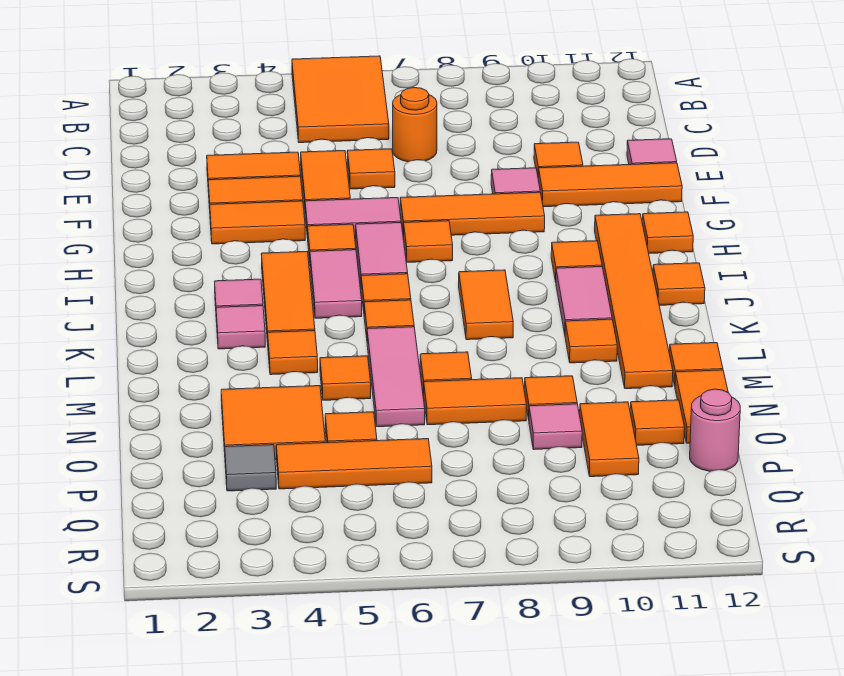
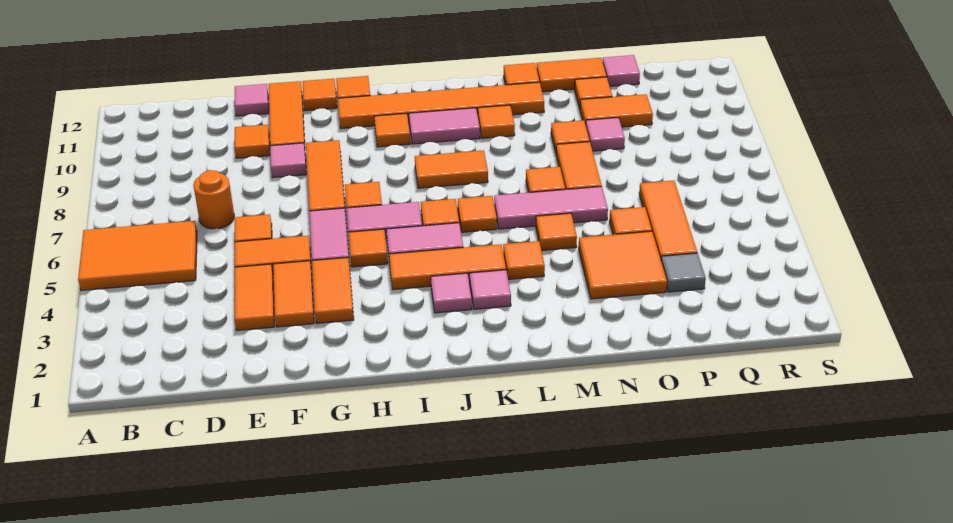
orange 1x1 tile [653,263,705,305] -> orange 1x1 tile moved to [302,79,337,111]
pink 1x1 round brick [690,389,740,471] -> pink 1x1 tile [603,55,640,86]

